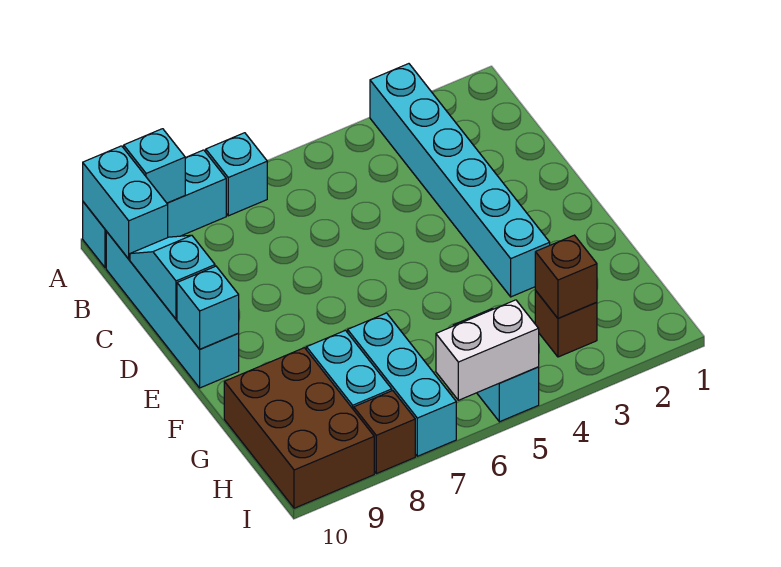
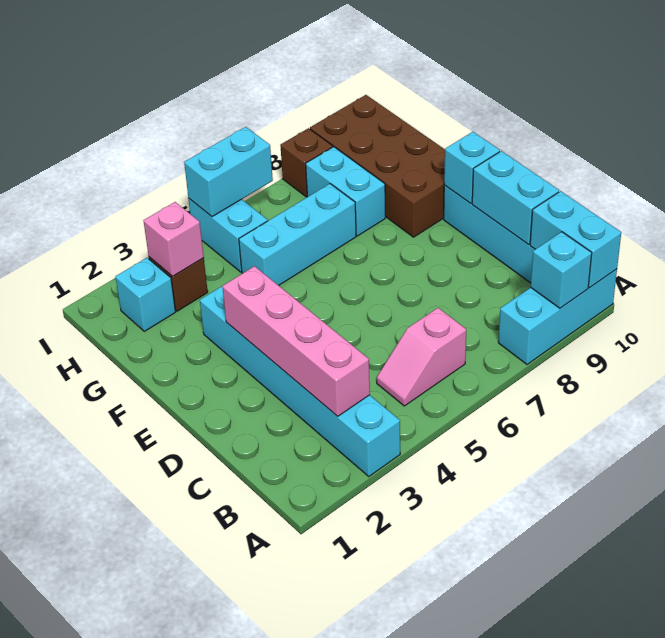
cyan 1x1 brick [206,133,267,216] -> cyan 1x1 brick moved to [115,258,175,331]
none -> pink 1x4 brick [222,266,370,416]
none -> pink 1x2 slope [377,308,466,406]
cyan 1x2 slope [130,235,215,319] -> cyan 1x2 brick [472,151,559,245]
cyan 1x3 brick [348,313,456,456] -> cyan 1x3 brick turned to [239,184,356,285]
brown 2x3 brick [224,348,374,508] -> brown 2x4 brick [310,95,445,237]
brown 1x1 brick [535,235,597,318] -> pink 1x1 brick [143,202,204,277]
white 1x2 brick [436,300,539,400] -> cyan 1x2 brick [184,127,273,217]

